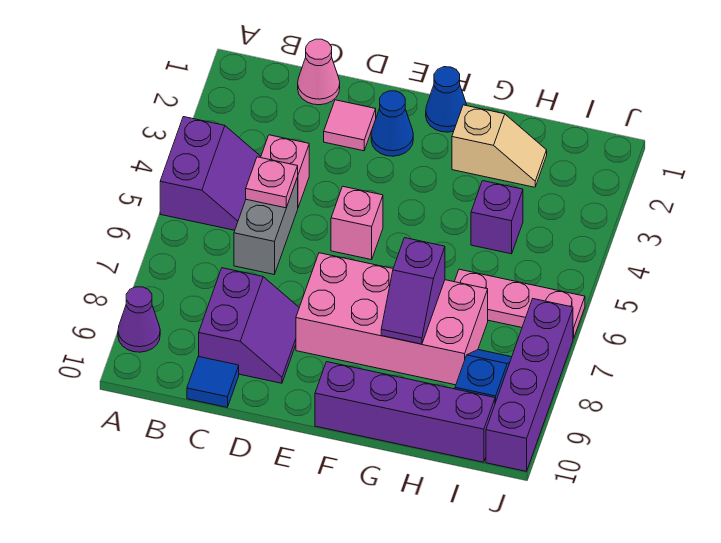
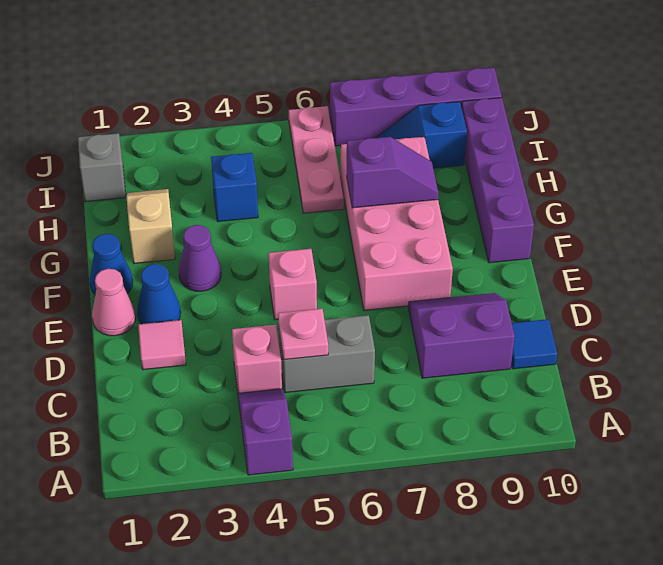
purple 2x2 slope [160,117,261,230] -> purple 1x2 slope [238,389,293,475]
purple 1x1 cone [118,287,160,352] -> purple 1x1 cone moved to [179,225,221,291]
pink 1x1 cone [298,39,340,105] -> pink 1x1 cone moved to [92,269,136,336]
purple 1x1 brick [471,181,523,254] -> blue 1x1 brick [211,153,258,222]
none -> grey 1x1 brick [78,133,126,202]

